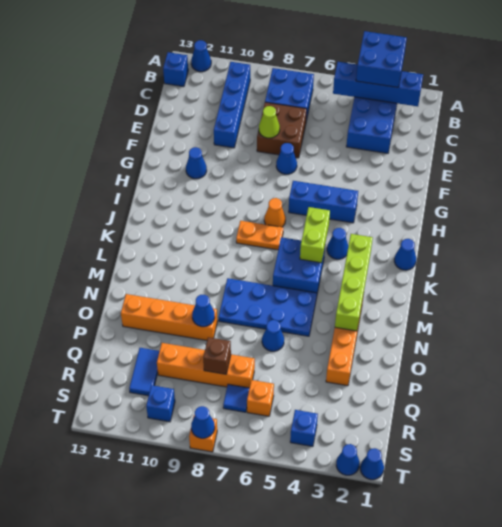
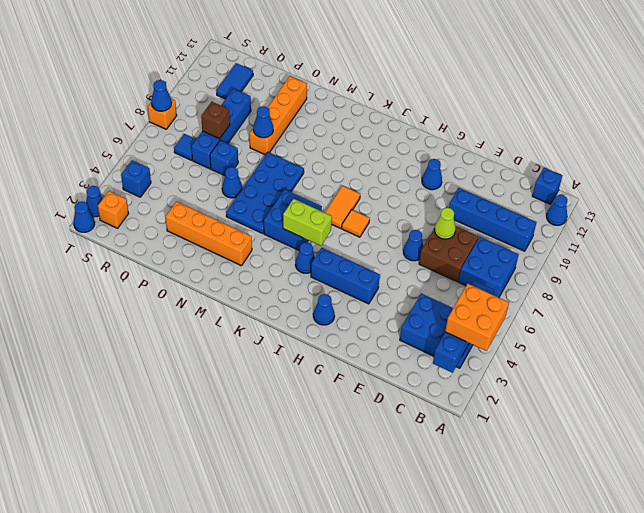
blue 2x2 brick [356,31,407,87] -> orange 2x2 brick [445,284,509,351]
blue 1x3 brick [289,181,358,223] -> blue 1x3 brick turned to [311,248,380,304]
orange 1x1 cone [264,198,286,227] -> orange 1x1 tile [342,210,370,237]
blue 1x1 cone [394,239,416,270] -> blue 1x1 cone moved to [313,294,335,325]
orange 1x2 plate [236,221,283,250] -> orange 1x2 tile [325,186,360,228]
lime 1x4 brick [335,234,373,331] -> none
orange 1x4 brick [157,343,255,388] -> blue 1x4 brick [192,89,251,169]
blue 1x2 tile [129,348,159,396] -> blue 1x2 tile turned to [216,63,253,99]
orange 1x1 brick [247,380,274,416] -> orange 1x1 brick moved to [98,191,128,228]
blue 1x1 brick [146,385,175,422] -> blue 1x1 brick moved to [210,140,238,176]

